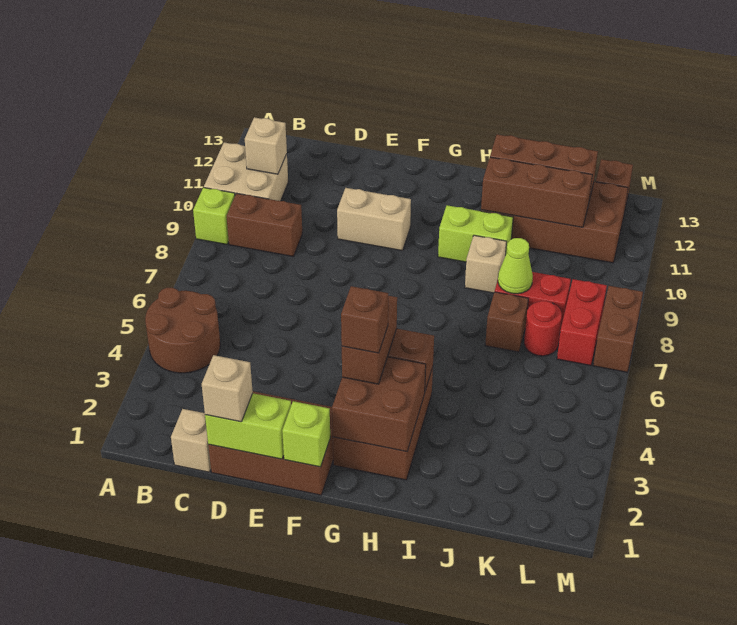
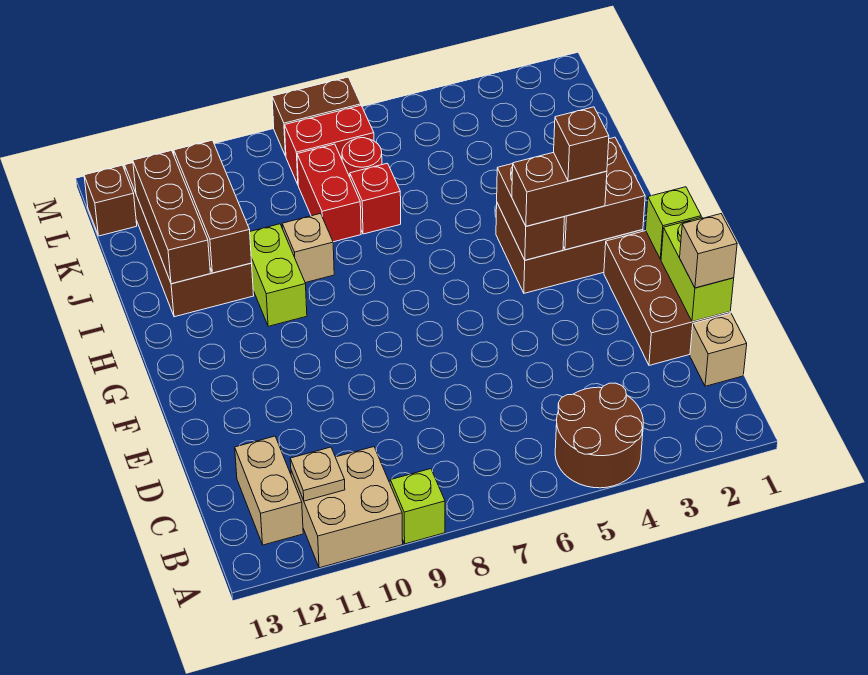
brown 1x2 brick [227,193,302,257] -> none
tan 1x1 brick [245,117,287,174] -> tan 1x1 plate [290,447,345,501]
tan 1x2 brick [337,188,411,251] -> tan 1x2 brick moved to [235,436,303,545]
brown 1x1 brick [485,292,528,352] -> red 1x1 brick [350,163,401,234]
lime 1x1 cone [498,238,533,294] -> none

